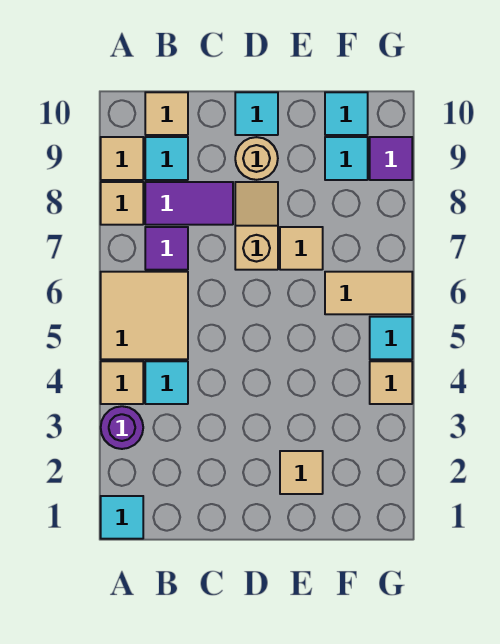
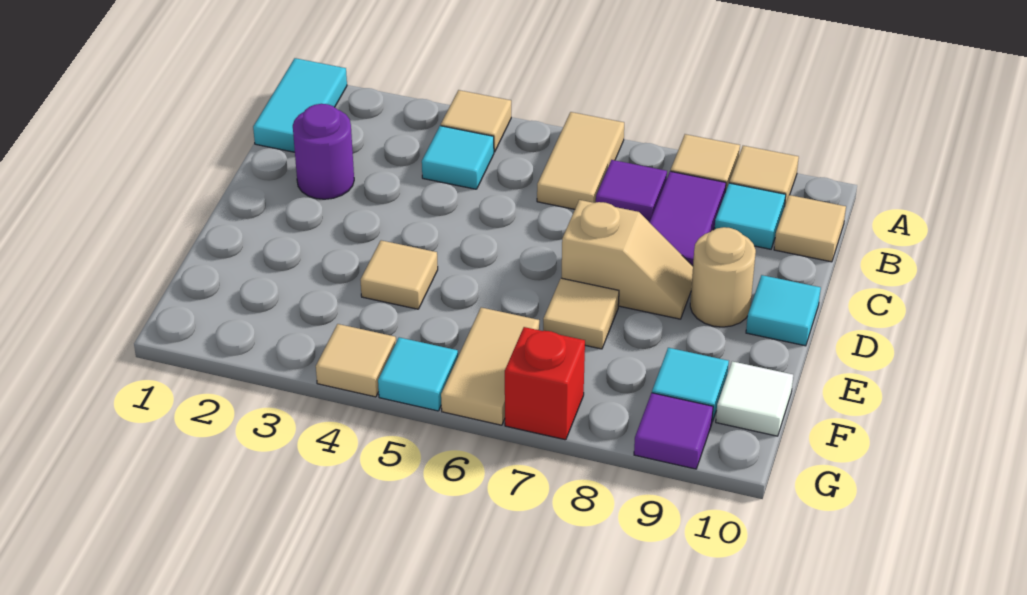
cyan 1x1 tile [101,496,143,539] -> cyan 1x2 tile [253,58,347,152]
purple 1x1 round brick [101,406,143,449] -> purple 1x1 round brick moved to [293,104,354,199]
tan 2x2 tile [101,272,188,359] -> tan 1x2 tile [537,112,624,209]
tan 1x1 tile [280,451,323,494] -> tan 1x1 tile moved to [360,240,438,309]
cyan 1x1 tile [325,92,368,135] -> white 1x1 tile [716,361,793,436]
none -> red 1x1 brick [505,327,585,440]

